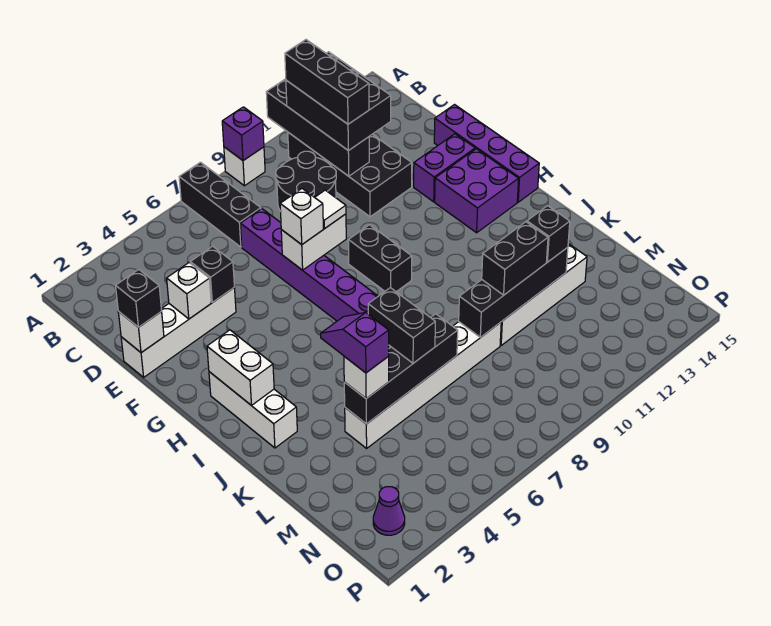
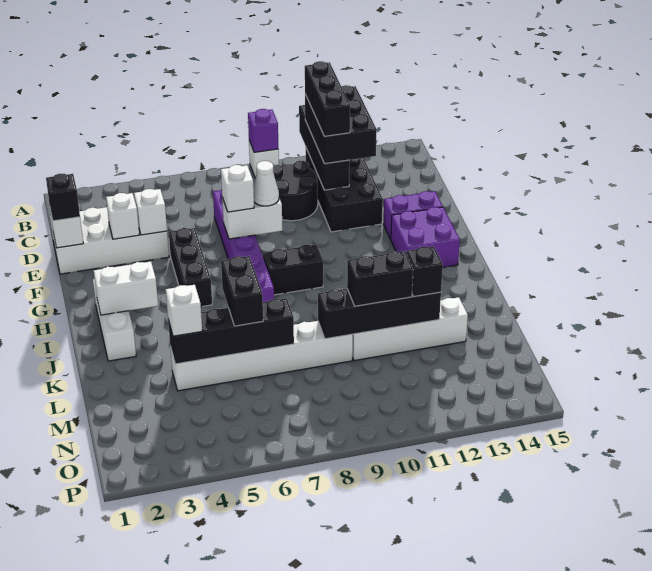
black 1x3 brick [179,162,261,247] -> black 1x3 brick moved to [169,228,212,307]
white 1x4 brick [121,288,236,377] -> white 2x4 brick [50,207,169,274]
black 1x1 brick [190,246,234,303] -> white 1x1 brick [134,189,167,235]
purple 1x4 brick [434,105,539,202] -> none
white 1x1 tile [315,190,346,229] -> white 1x1 cone [253,161,279,206]
black 1x2 brick [348,225,412,292] -> black 1x2 brick turned to [263,245,323,295]
white 1x2 brick [207,330,274,406] -> white 1x2 brick turned to [94,262,158,315]
purple 1x2 slope [321,313,389,373] -> none
purple 1x1 cone [373,487,405,535] -> none

